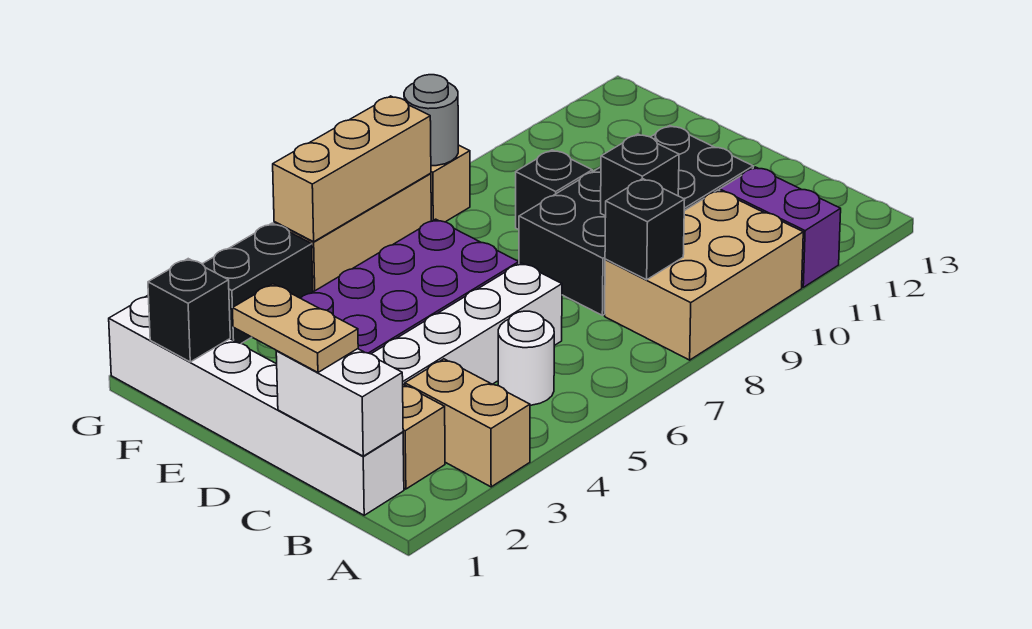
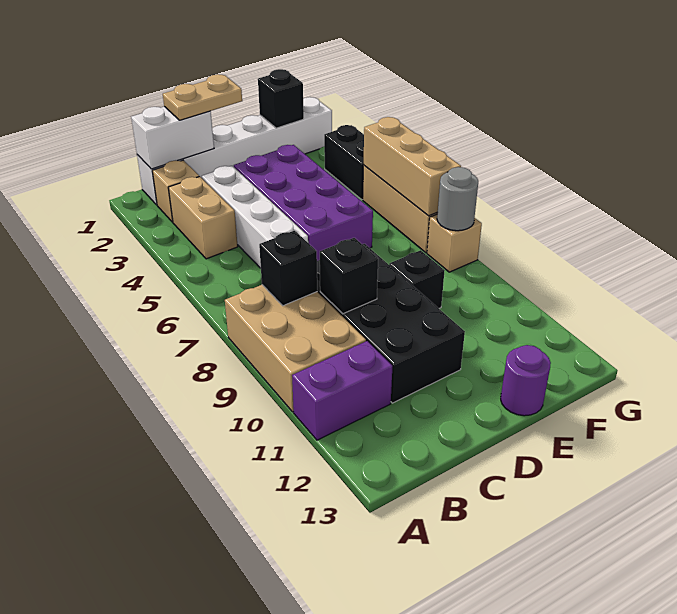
tan 1x2 brick [405,359,530,487] -> tan 1x2 brick turned to [168,177,238,259]
white 1x1 round brick [498,311,554,405] -> none
none -> purple 1x1 round brick [501,345,551,416]

